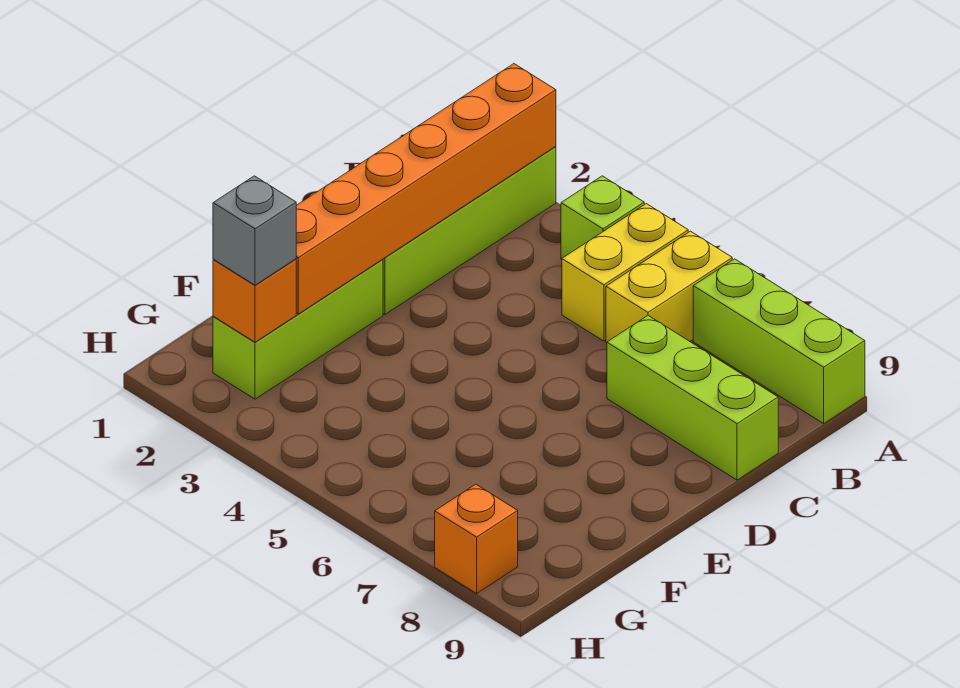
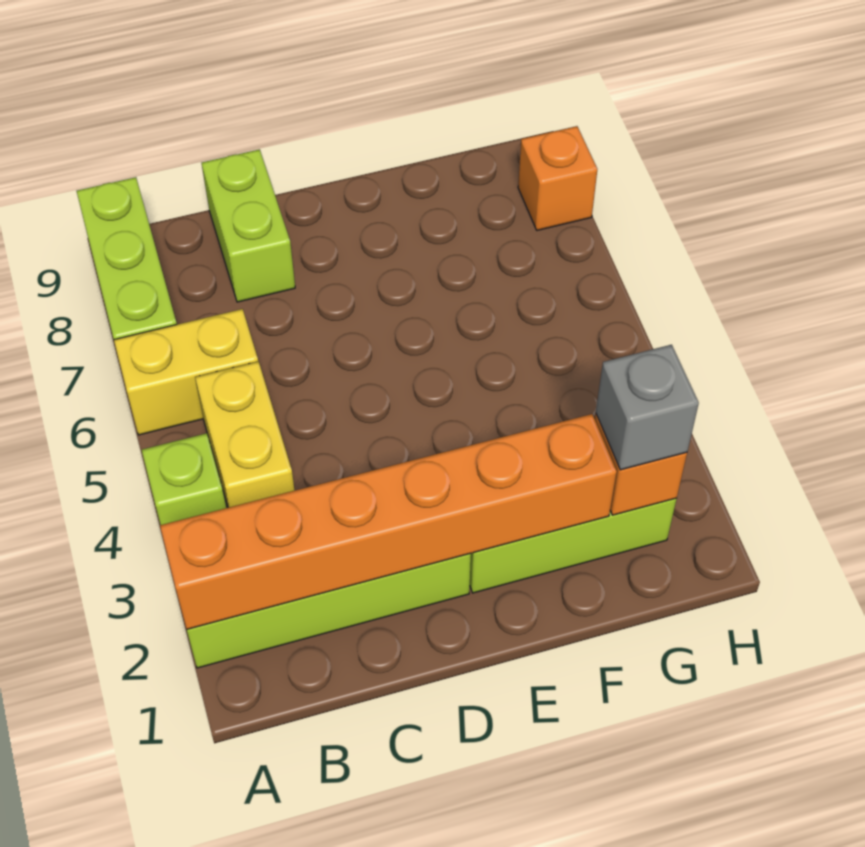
yellow 1x2 brick [562,204,688,341] -> yellow 1x2 brick turned to [195,361,295,508]
lime 1x3 brick [607,316,778,480] -> lime 1x2 brick [202,149,295,302]

